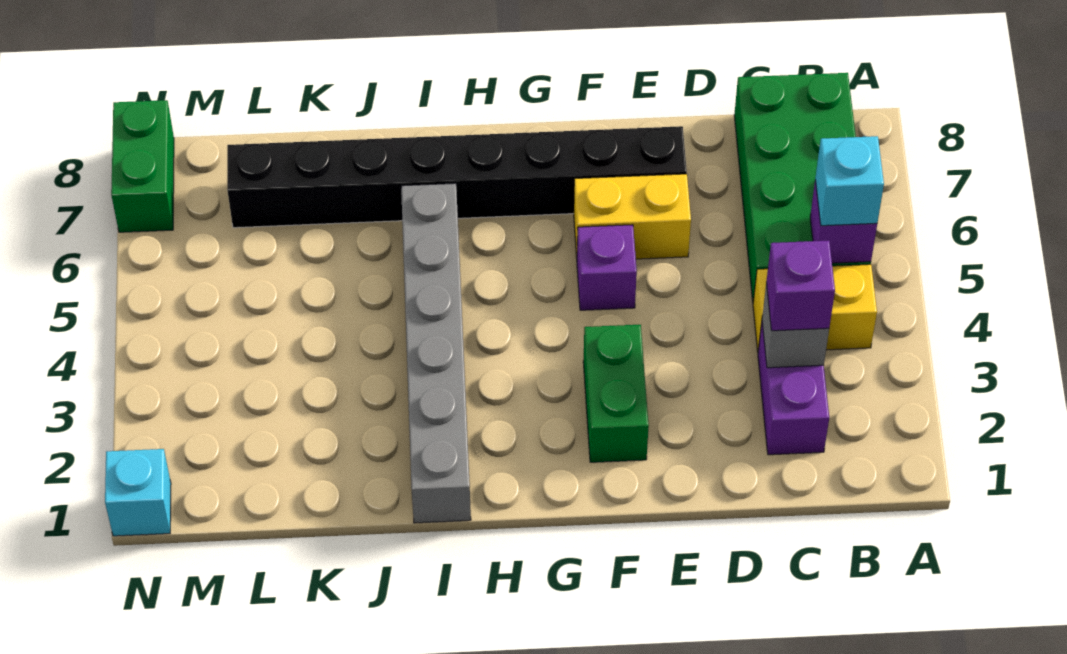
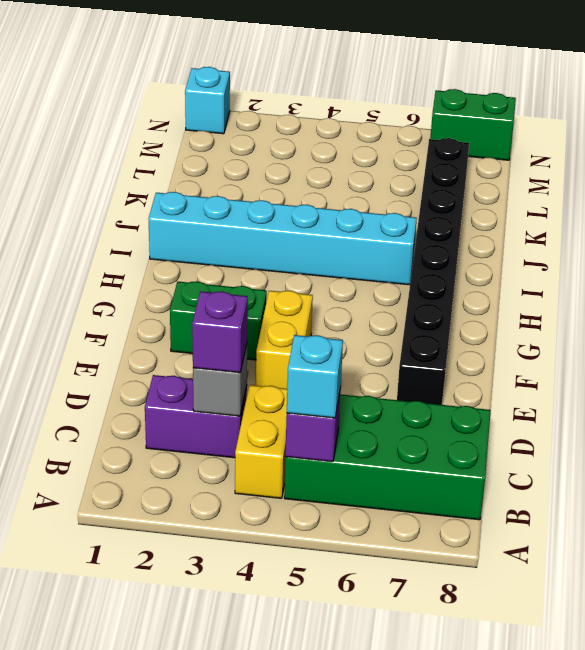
yellow 1x2 brick [574,174,691,259] -> yellow 1x2 brick moved to [256,291,313,389]
purple 1x1 brick [577,225,637,310] -> none
grey 1x6 brick [401,183,471,523] -> cyan 1x6 brick [148,192,417,285]

